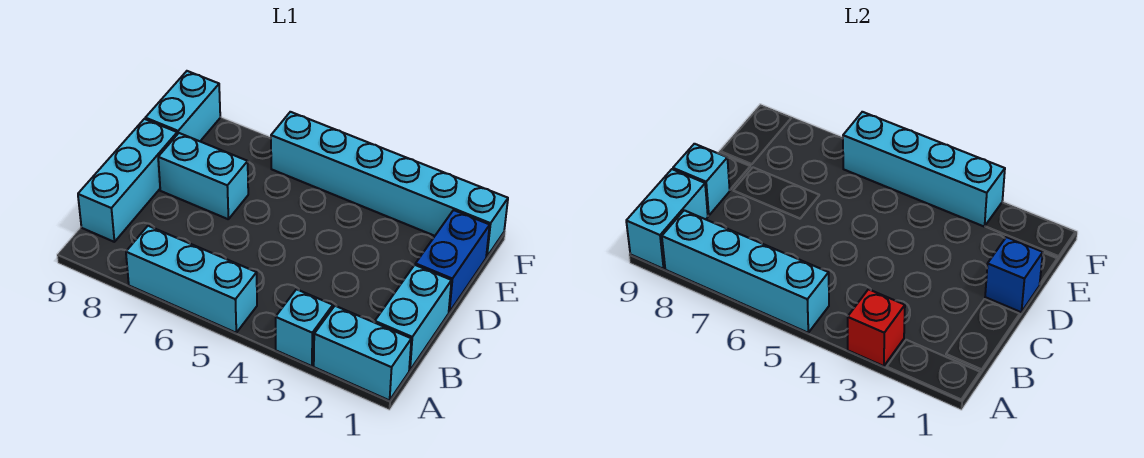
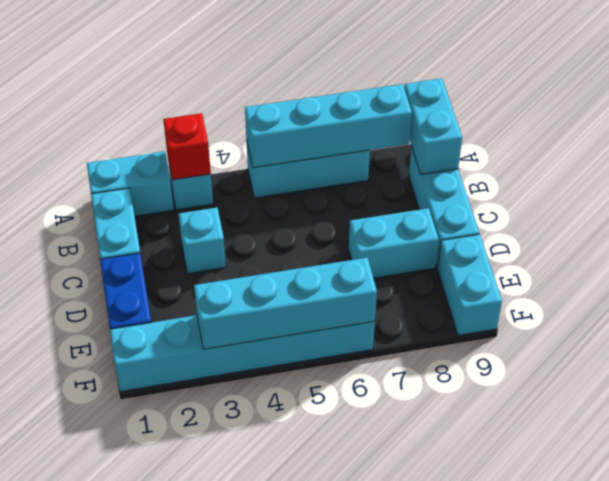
cyan 1x1 brick [673,144,730,216] -> cyan 1x1 brick moved to [179,208,226,274]
blue 1x1 brick [985,237,1043,312] -> none

